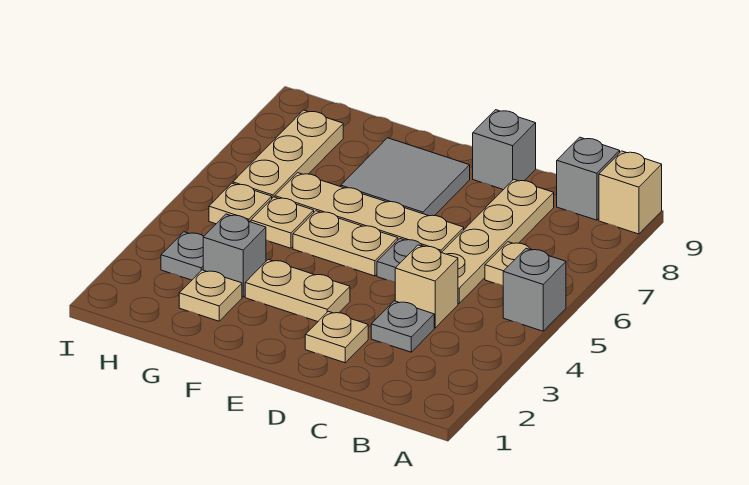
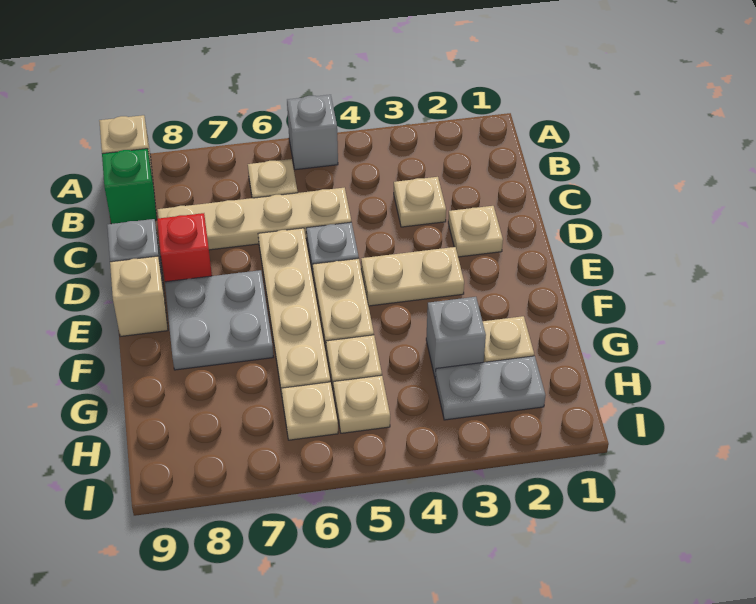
grey 1x1 brick [557,137,620,220] -> green 1x1 brick [102,149,157,224]
grey 1x1 plate [371,301,434,352] -> tan 1x1 plate [394,177,446,227]
tan 1x1 brick [395,245,458,328] -> tan 1x1 brick moved to [110,256,168,337]
none -> red 1x1 brick [157,213,212,282]
tan 1x2 plate [245,260,350,322] -> tan 1x2 plate turned to [361,247,464,306]
grey 2x2 tile [341,138,470,216] -> grey 2x2 plate [165,270,273,370]
grey 1x1 plate [161,232,204,280] -> grey 1x2 plate [435,356,546,420]
tan 1x3 plate [233,110,343,198] -> tan 1x1 plate [281,382,338,440]

